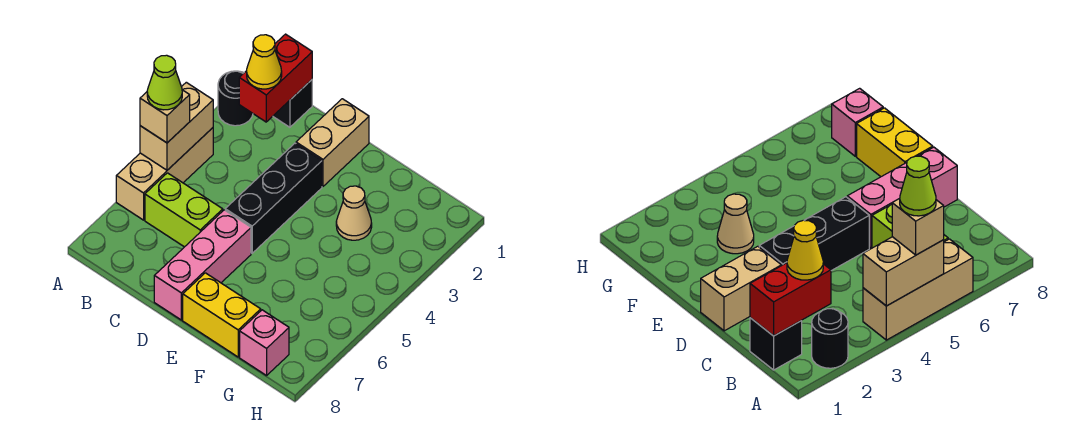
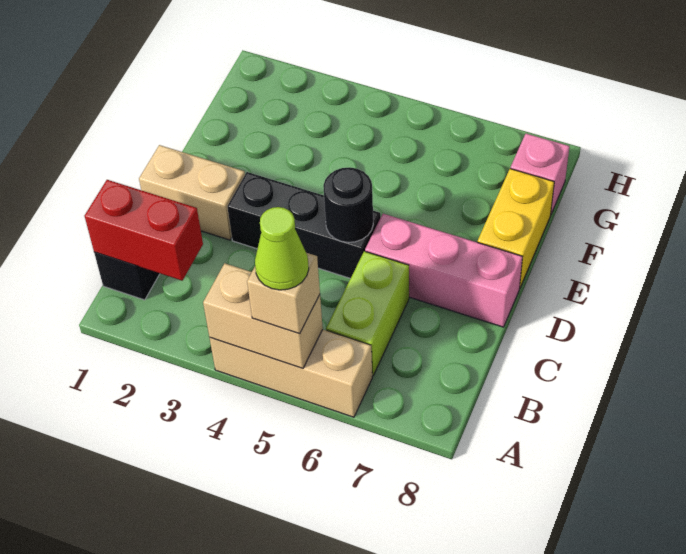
black 1x1 round brick [218,71,253,126] -> black 1x1 round brick moved to [323,167,373,242]
yellow 1x1 cone [247,35,282,89] -> none
tan 1x1 cone [336,186,372,240] -> none

